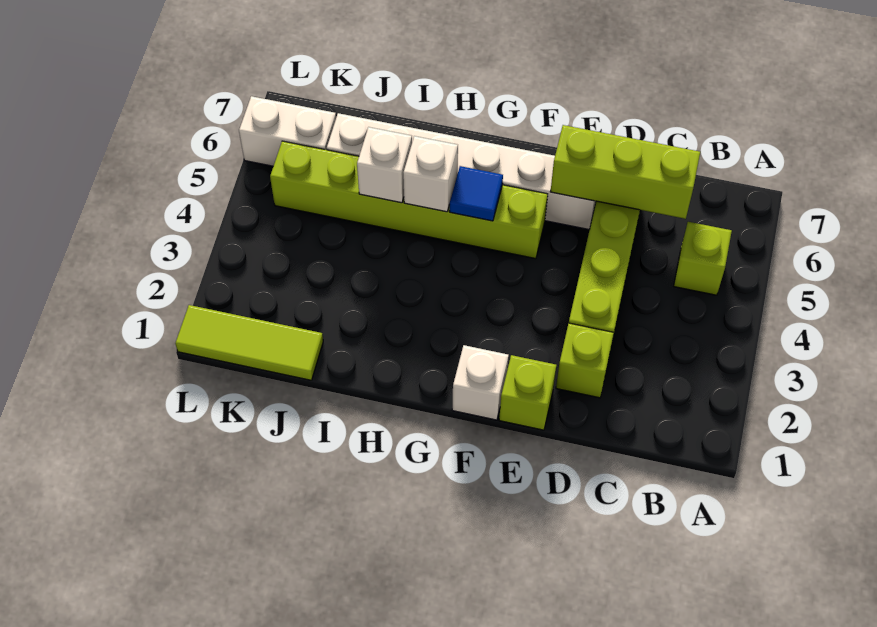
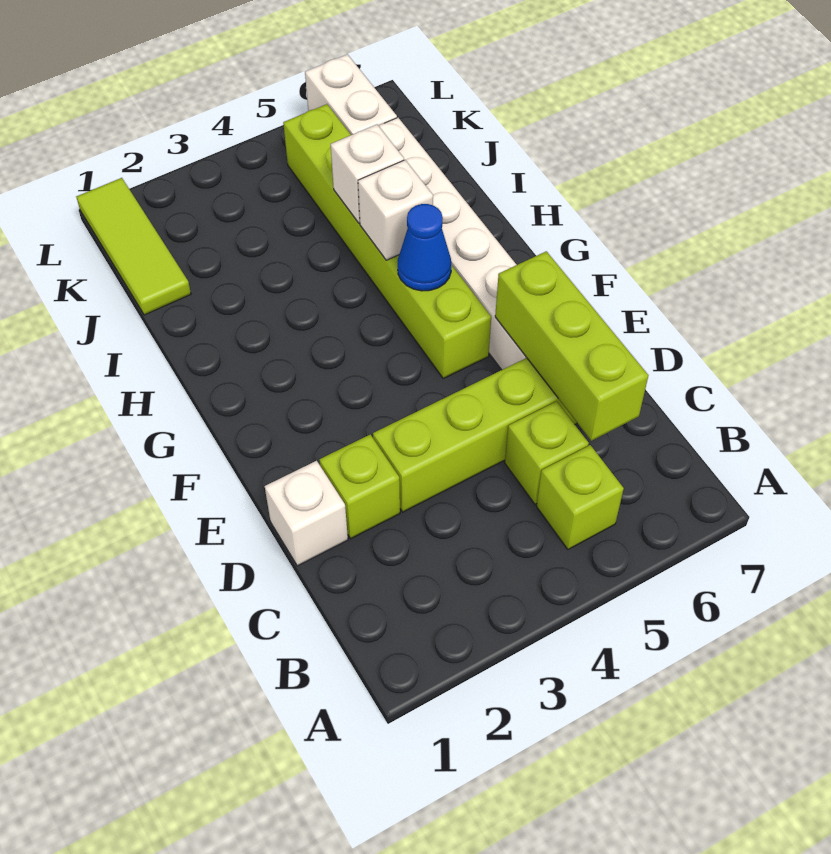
lime 1x1 brick [499,355,556,430] -> lime 1x1 brick moved to [505,401,589,504]
white 1x1 brick [452,345,509,420] -> white 1x1 brick moved to [265,461,348,566]
blue 1x1 tile [450,166,503,221] -> blue 1x1 cone [398,204,451,291]

